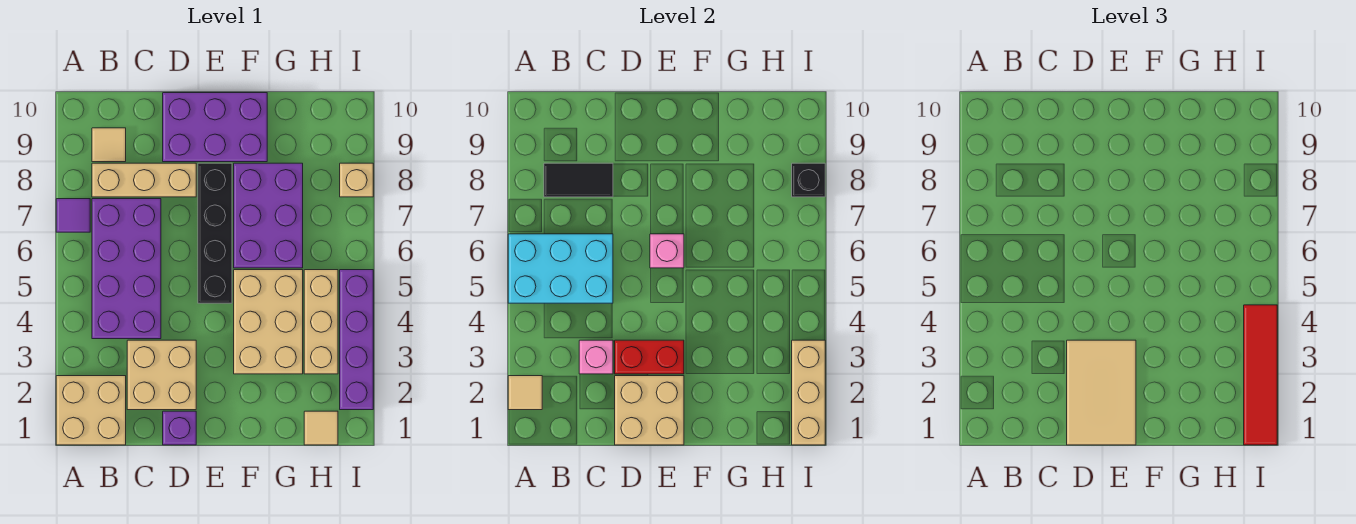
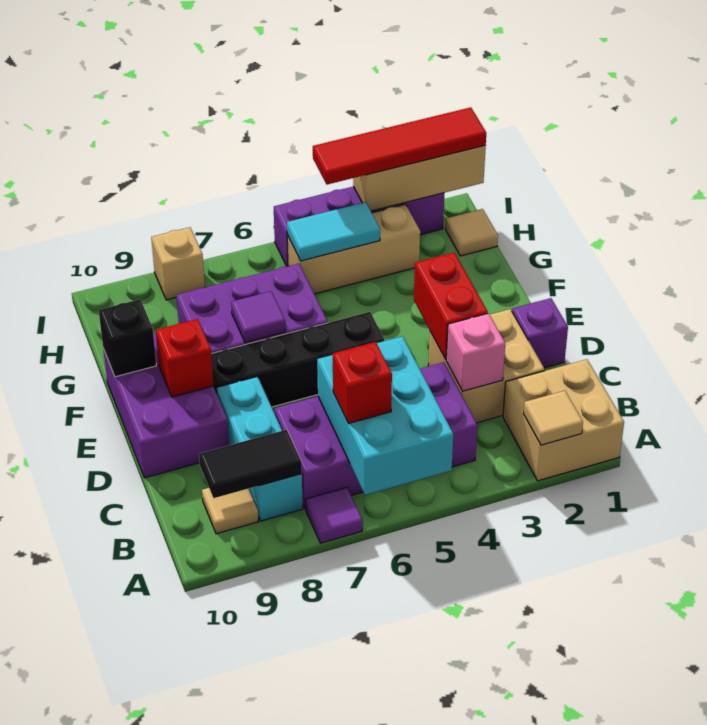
none -> red 1x1 brick [333,342,392,424]
tan 1x3 brick [92,163,196,197] -> cyan 1x3 brick [216,377,303,521]
black 1x2 tile [544,163,613,197] -> black 1x2 tile turned to [199,430,302,498]
tan 2x2 brick [615,376,684,445] -> none
tan 2x3 tile [1067,340,1136,445] -> none
pink 1x1 brick [650,234,684,268] -> none
none -> red 1x1 brick [156,319,214,397]
tan 2x3 brick [234,270,303,374] -> none
none -> purple 1x1 tile [231,291,285,342]
none -> cyan 1x2 tile [287,202,380,261]
black 1x1 brick [792,163,825,197] -> black 1x1 brick moved to [99,299,156,377]

